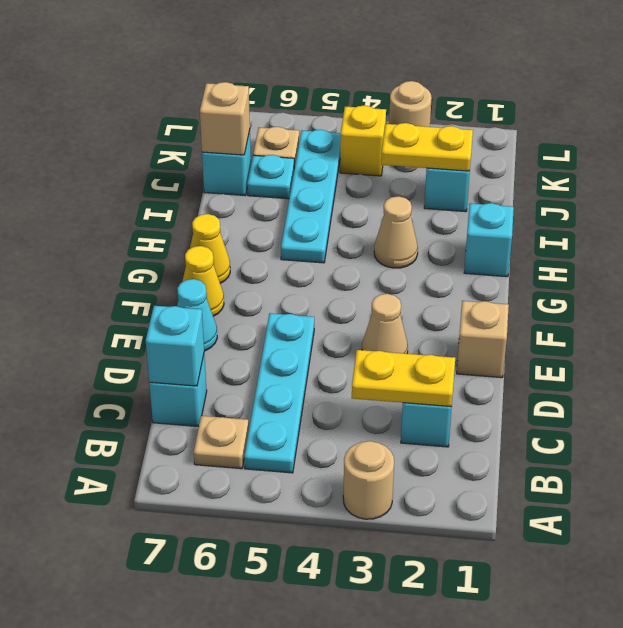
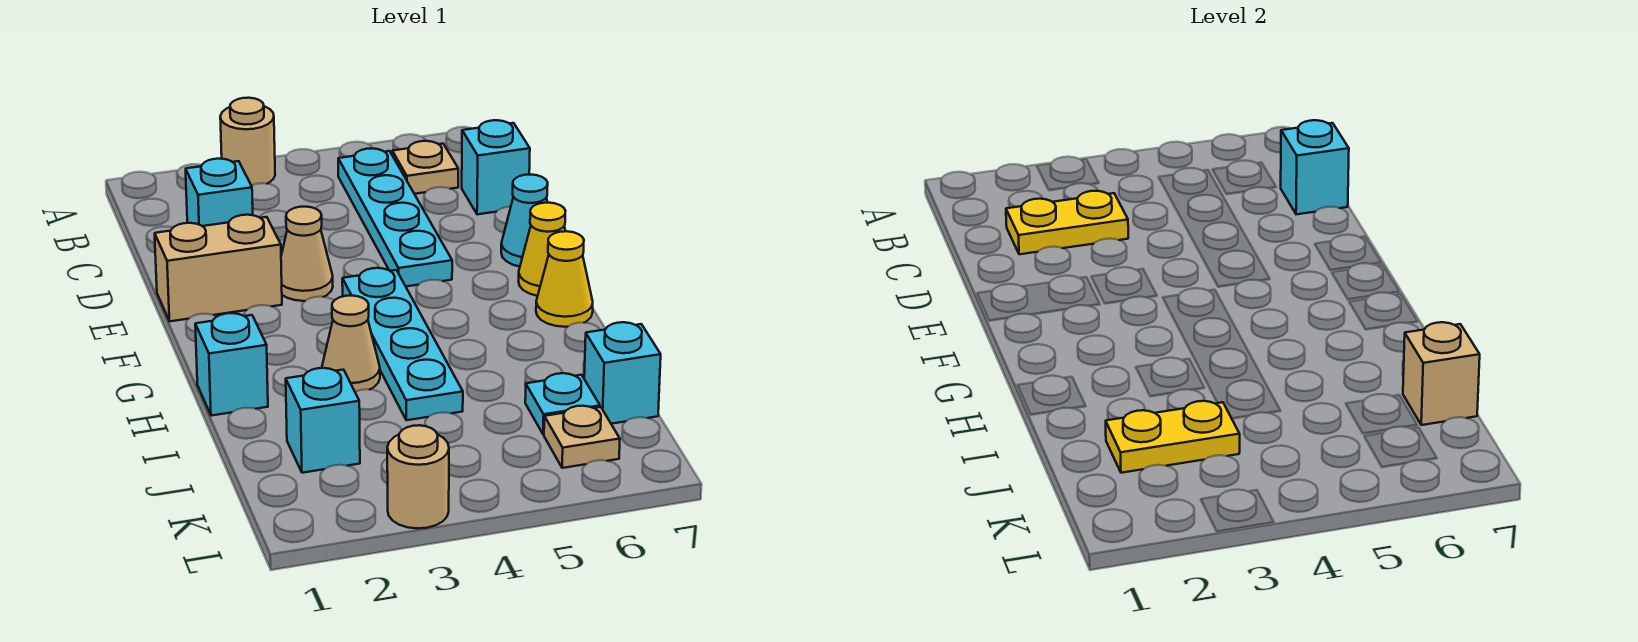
tan 1x1 brick [457,301,509,378] -> tan 1x2 brick [155,215,282,321]
cyan 1x4 plate [281,130,341,263] -> cyan 1x4 plate moved to [342,268,463,420]
yellow 1x1 brick [340,105,386,176] -> none

